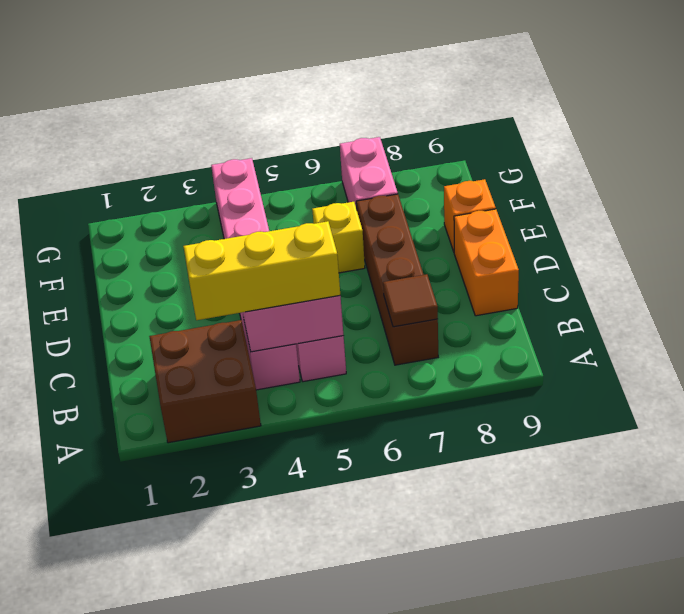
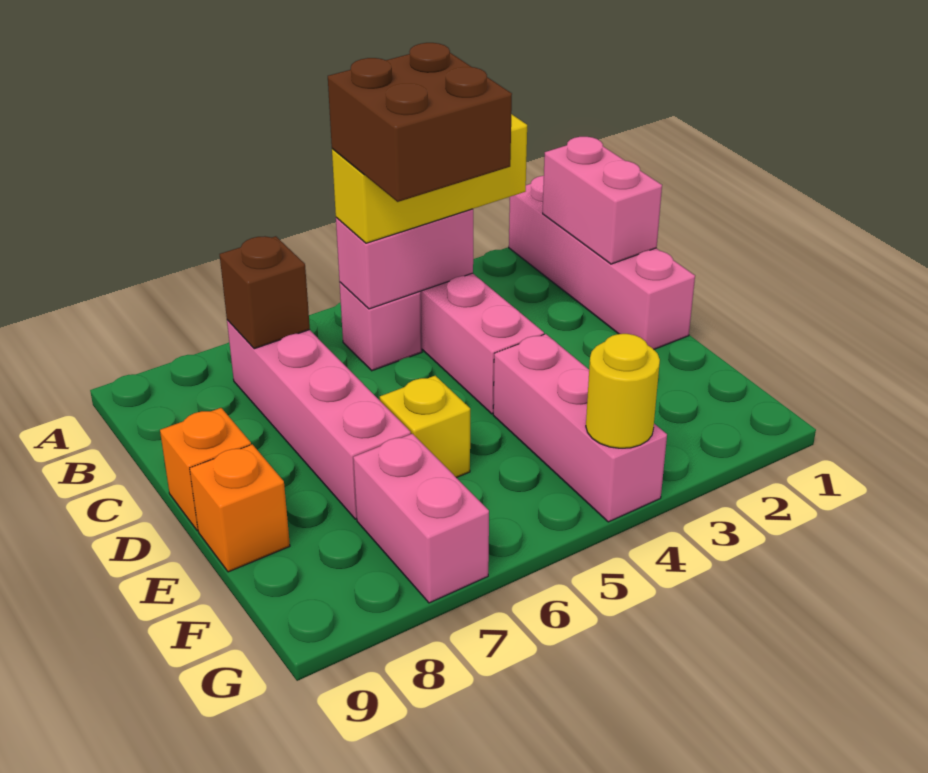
none -> pink 1x4 brick [509,176,695,349]
brown 2x2 brick [149,320,261,443] -> brown 2x2 brick moved to [328,43,512,202]
none -> pink 1x2 brick [543,137,662,264]
brown 1x4 brick [356,194,438,365] -> pink 1x4 brick [227,320,411,519]
brown 1x1 tile [383,274,438,327] -> brown 1x1 brick [220,236,310,349]
orange 1x2 brick [454,209,519,316] -> orange 1x1 brick [160,408,251,531]
none -> yellow 1x1 round brick [586,334,660,448]

